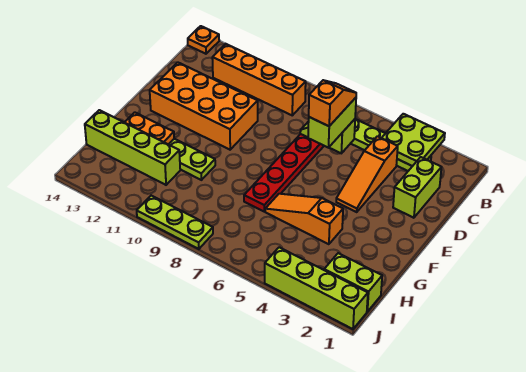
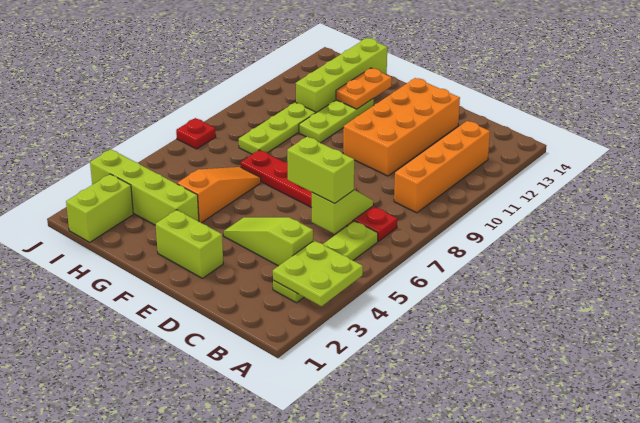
orange 1x1 plate [188,26,219,54] -> none
lime 1x2 brick [393,157,441,218] -> lime 1x2 brick moved to [156,210,223,278]
orange 1x3 slope [336,136,398,212] -> lime 1x3 slope [224,217,313,266]
orange 1x2 slope [309,80,356,126] -> none
lime 1x4 brick [265,247,368,329] -> lime 1x4 brick turned to [90,149,199,225]
none -> red 1x1 plate [176,118,216,149]
lime 1x3 plate [137,196,213,249] -> lime 1x3 plate moved to [239,103,316,154]

